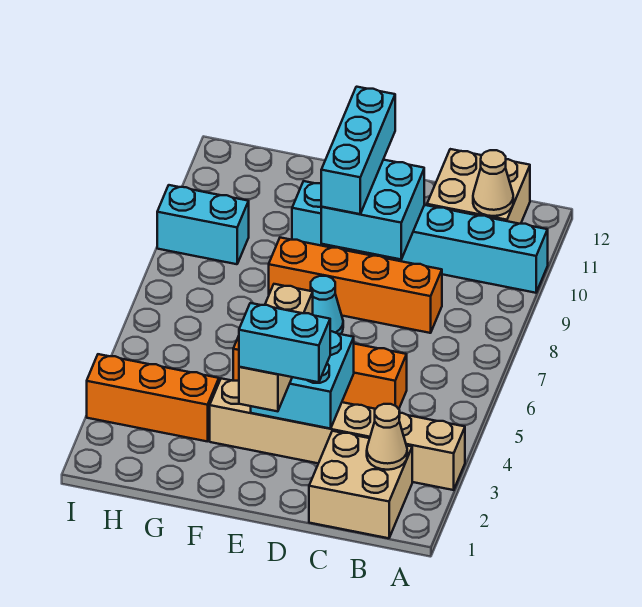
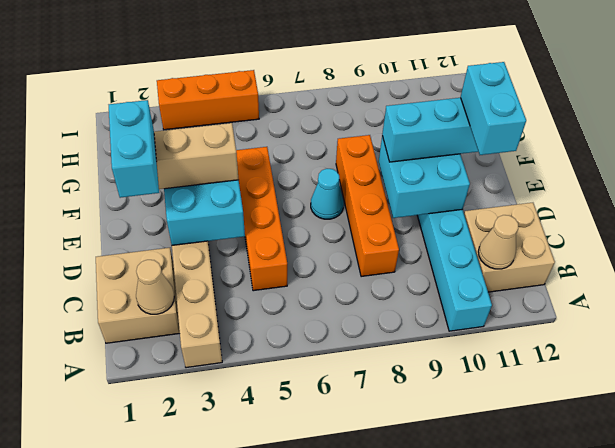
orange 1x3 brick [87,354,219,442] -> orange 1x3 brick turned to [157,70,259,130]
cyan 1x2 brick [157,185,249,264] -> cyan 1x2 brick moved to [460,62,526,155]

